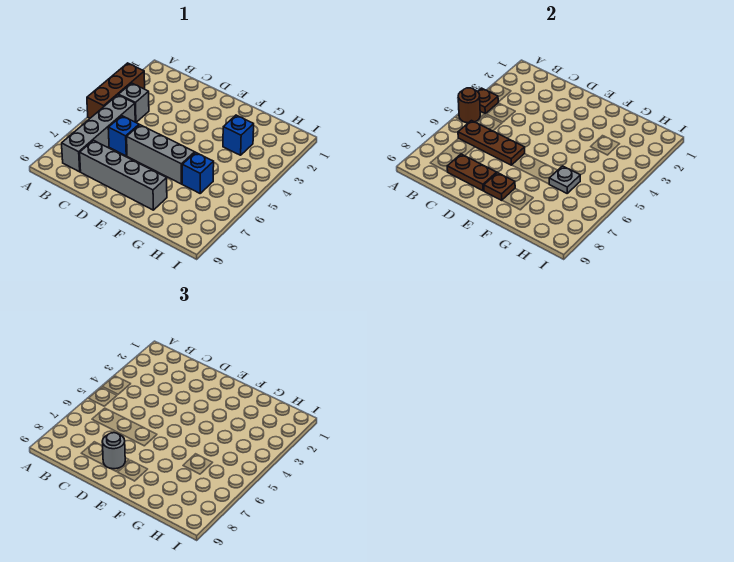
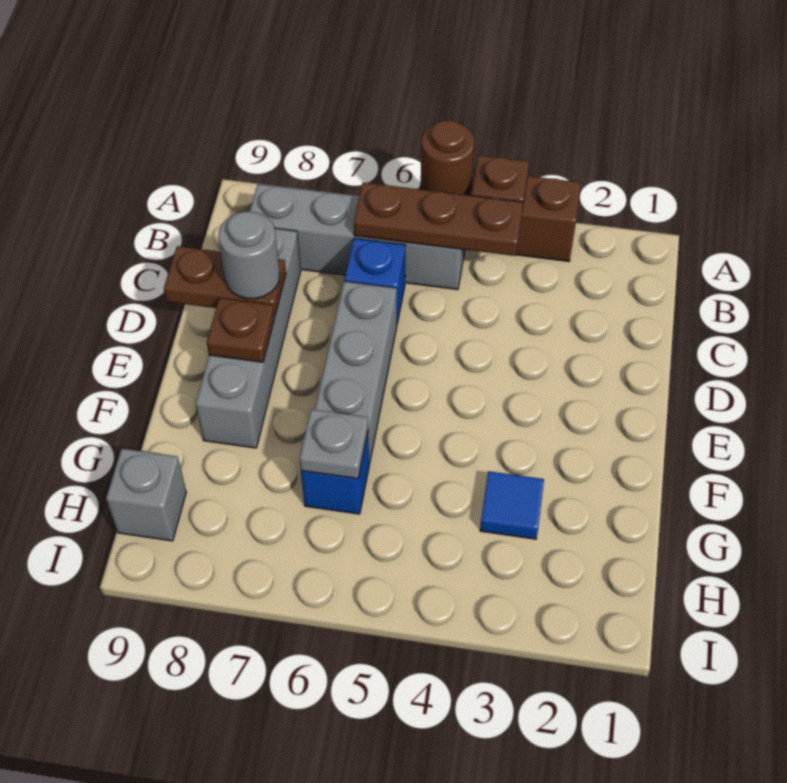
grey 1x1 brick [119,83,149,122] -> grey 1x1 brick moved to [106,449,186,541]
brown 1x3 plate [458,121,525,165] -> brown 1x3 plate turned to [354,183,523,256]
brown 1x2 plate [447,154,497,191] -> brown 1x2 plate turned to [164,246,286,316]
blue 1x1 brick [223,115,254,155] -> blue 1x1 tile [480,471,544,539]

